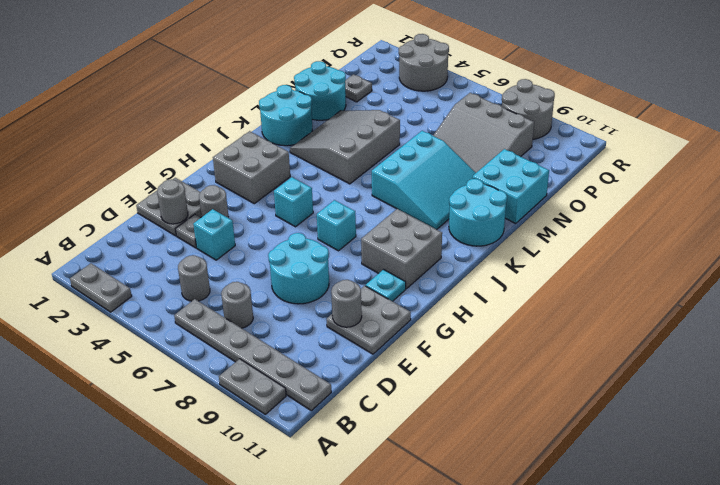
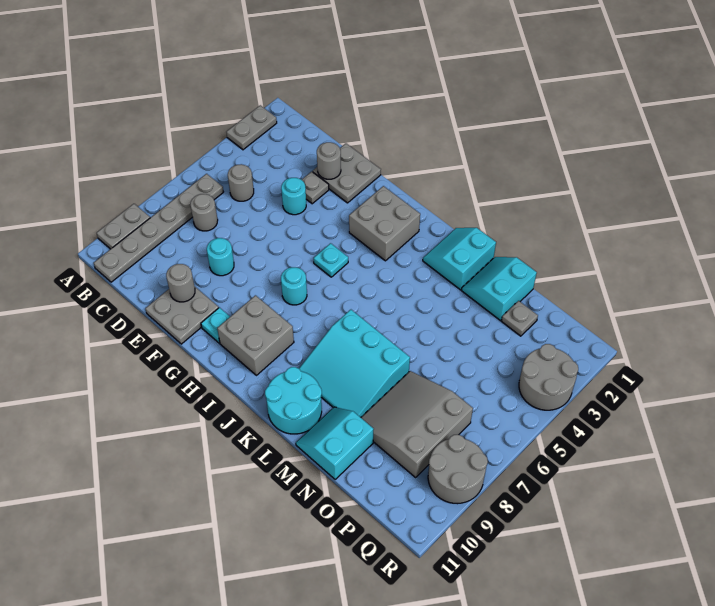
cyan 1x1 brick [193,209,235,260] -> cyan 1x1 round brick [281,178,306,215]
cyan 2x2 round brick [268,233,329,304] -> cyan 1x1 round brick [207,238,234,276]
grey 1x1 round brick [199,185,229,218] -> none
cyan 1x1 brick [274,177,313,227] -> cyan 1x1 plate [314,243,348,277]
cyan 1x1 brick [317,200,356,251] -> cyan 1x1 round brick [281,267,307,305]
cyan 2x2 round brick [259,85,312,146] -> cyan 2x2 slope [423,228,496,290]
grey 3x3 slope [290,110,400,184] -> none
cyan 2x2 round brick [294,61,346,120] -> cyan 2x2 slope [462,257,537,320]
cyan 2x2 brick [472,149,549,224] -> cyan 2x2 slope [296,407,374,479]

